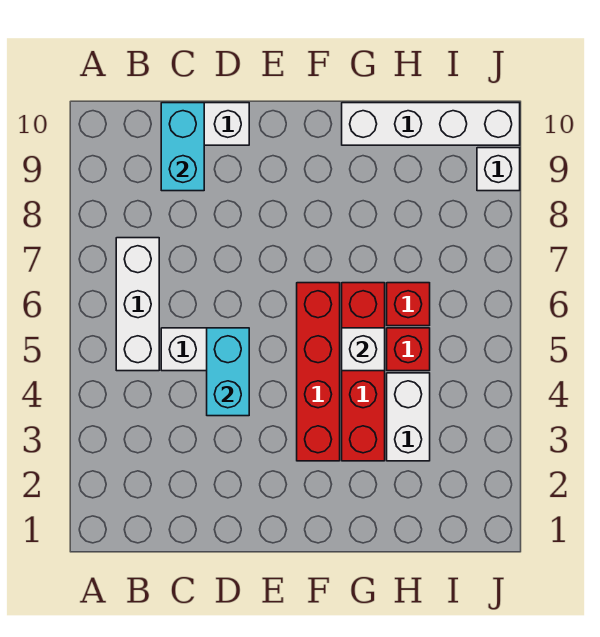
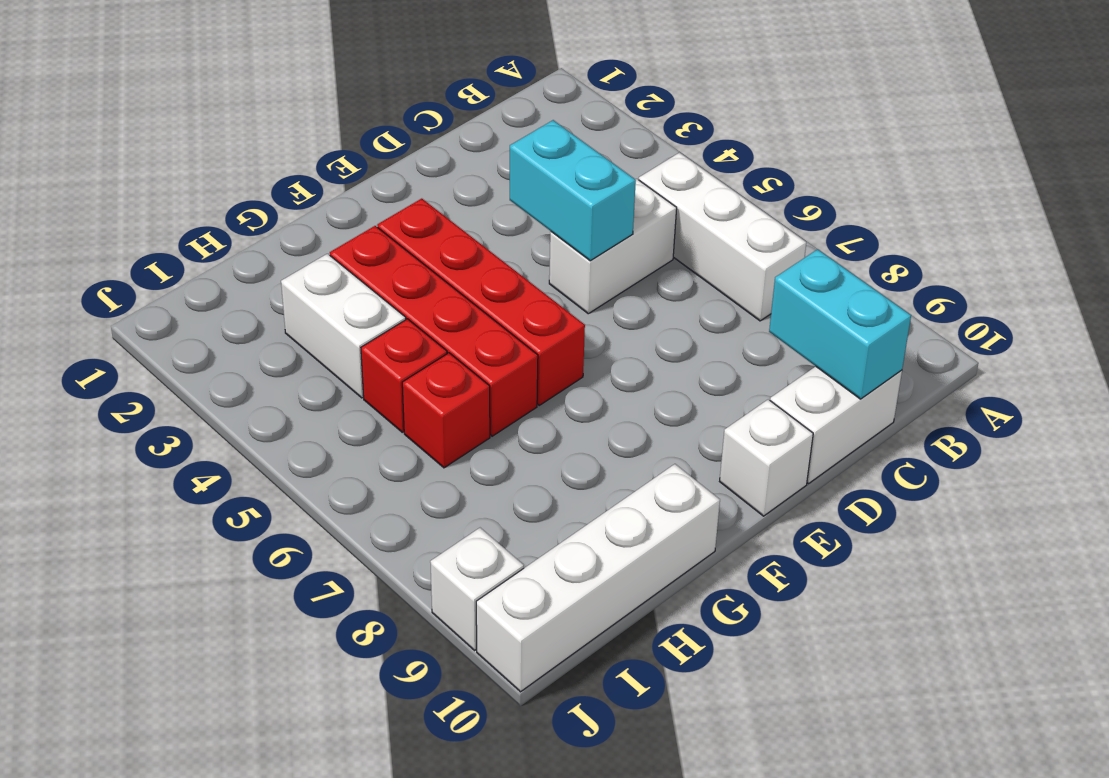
white 1x1 brick [342,328,385,371] -> white 1x1 brick moved to [720,399,813,516]

